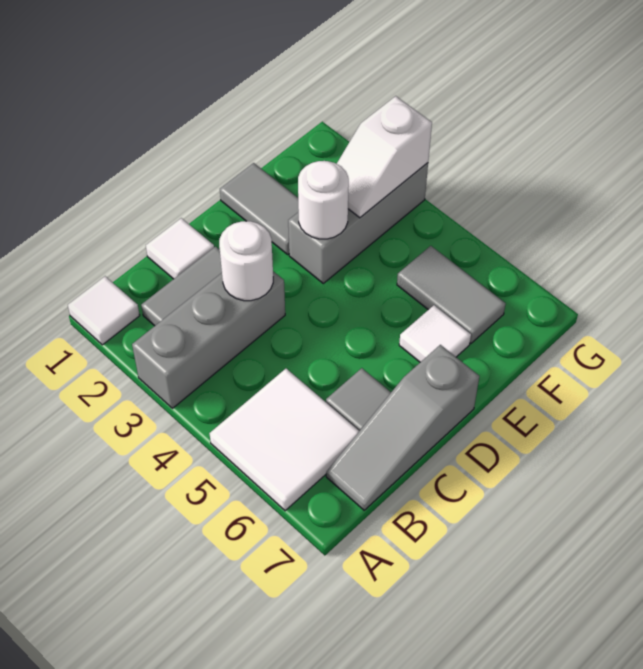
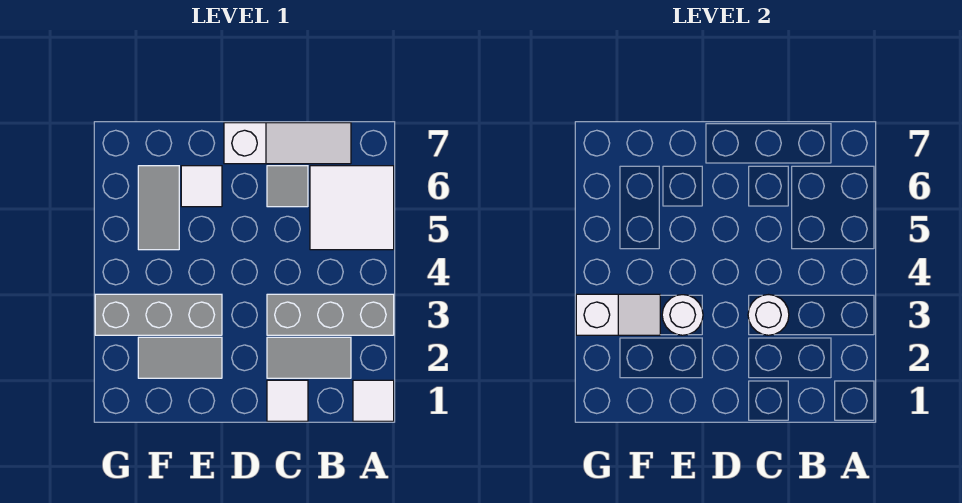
grey 1x3 slope [326,345,479,510] -> white 1x3 slope [224,123,351,164]
grey 1x2 tile [220,163,299,254] -> grey 1x2 tile turned to [138,337,222,378]

